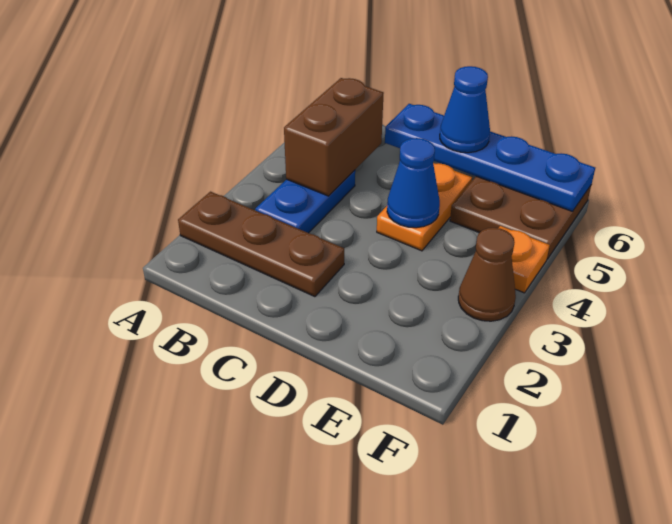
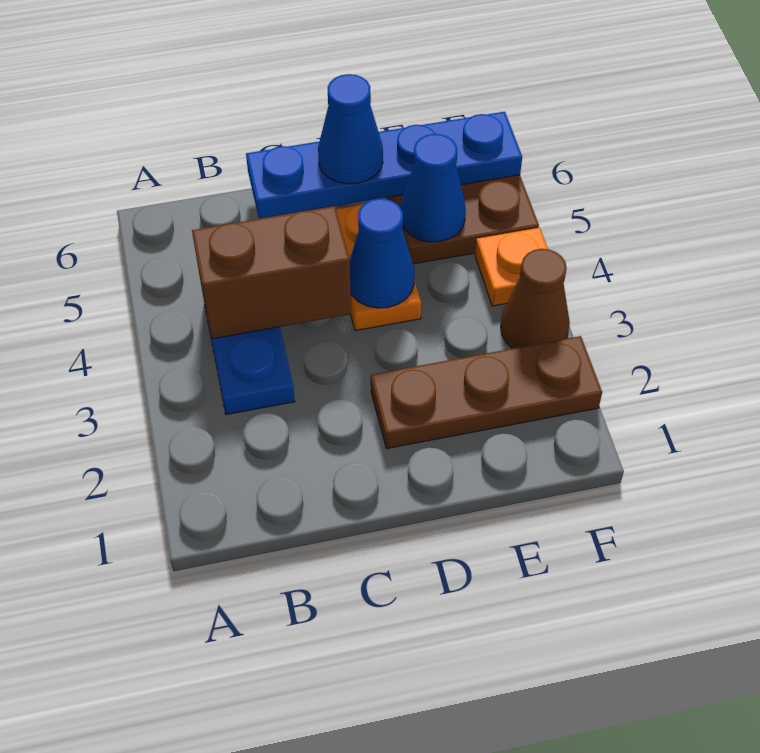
brown 1x3 plate [178,192,344,297] -> brown 1x3 plate moved to [371,336,602,449]
brown 1x2 brick [284,78,384,196] -> brown 1x2 brick turned to [192,206,351,339]
none -> blue 1x1 cone [400,134,466,242]

